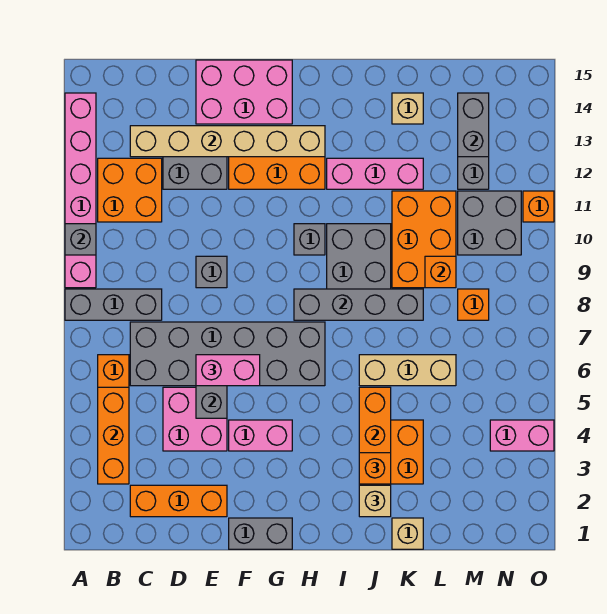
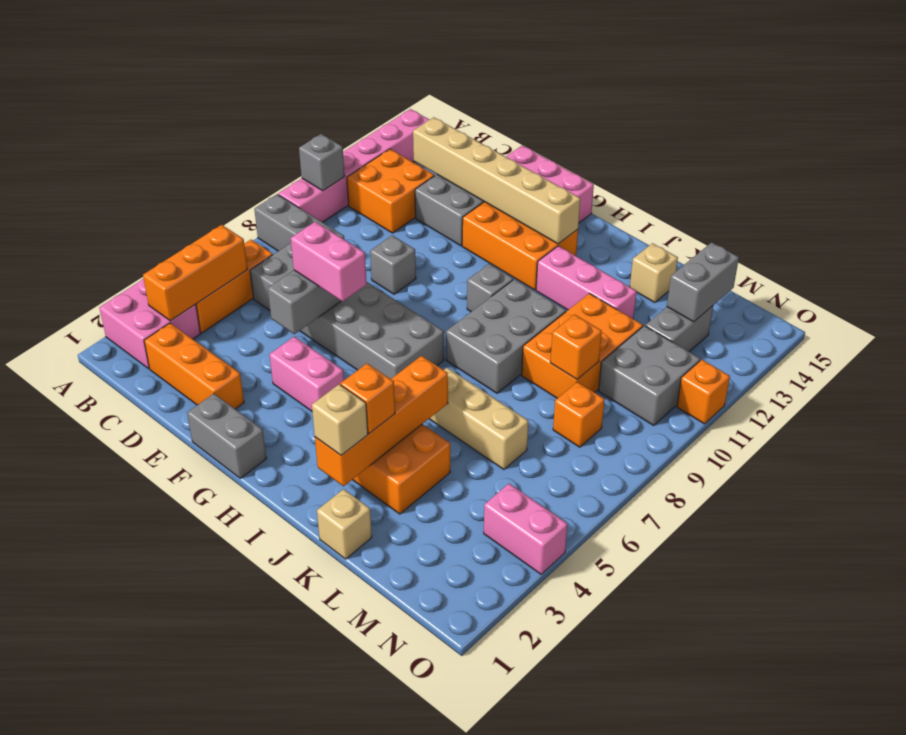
pink 2x2 brick [163,387,227,451] -> pink 2x2 brick moved to [99,279,201,369]
grey 1x4 brick [294,289,423,320] -> none

